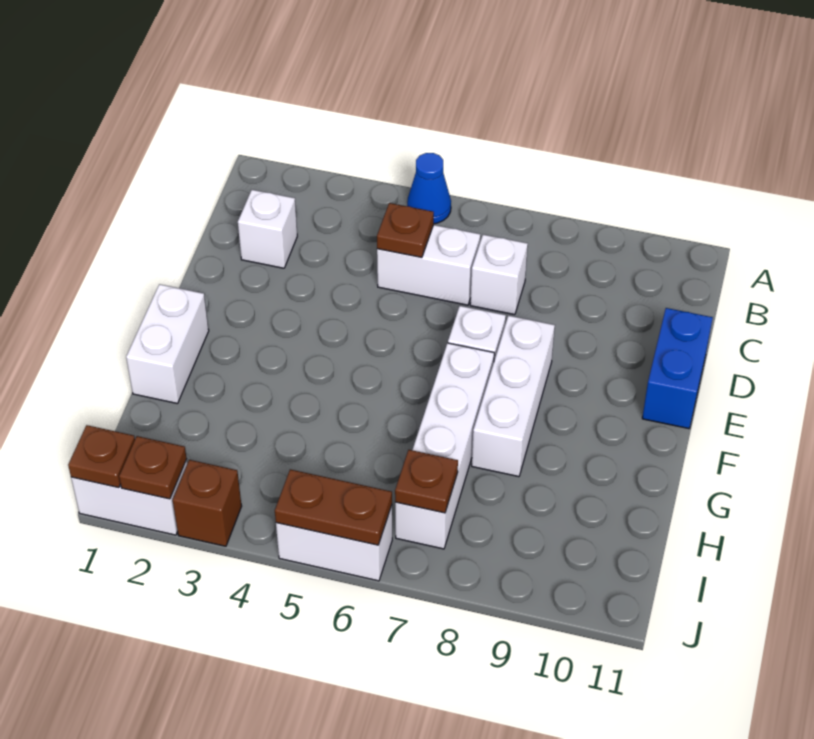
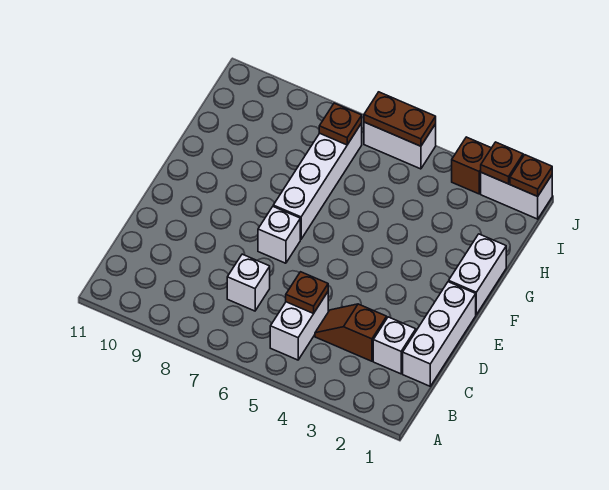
blue 1x1 cone [407,153,451,224] -> none
none -> brown 1x2 slope [315,304,387,361]
white 1x2 brick [377,225,480,305] -> white 1x2 brick turned to [270,292,328,360]
blue 1x2 brick [642,308,713,429] -> none
white 1x3 brick [472,316,555,477] -> white 1x3 brick moved to [403,282,476,386]

